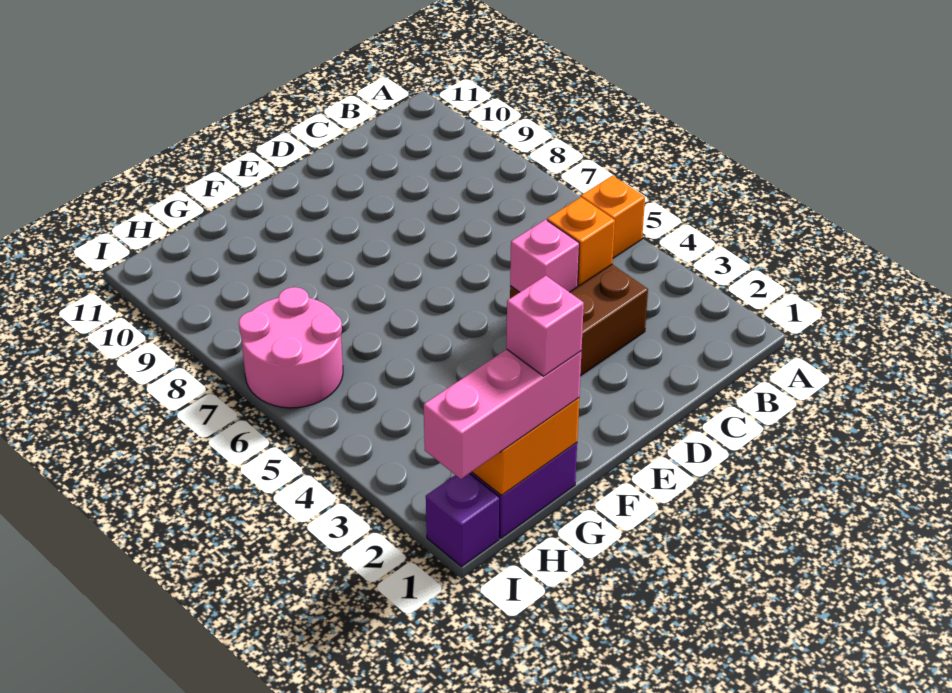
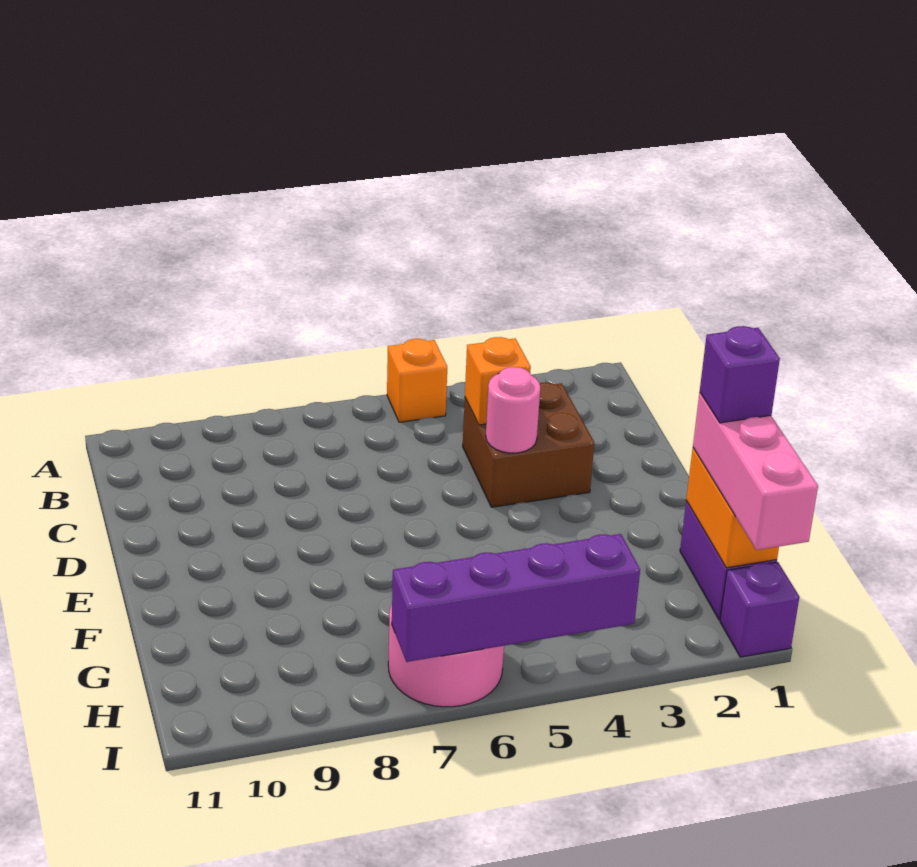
pink 1x1 brick [510,220,579,292] -> pink 1x1 round brick [486,367,540,453]
pink 1x1 brick [506,276,584,376] -> purple 1x1 brick [700,326,780,423]
none -> purple 1x4 brick [392,534,640,662]

